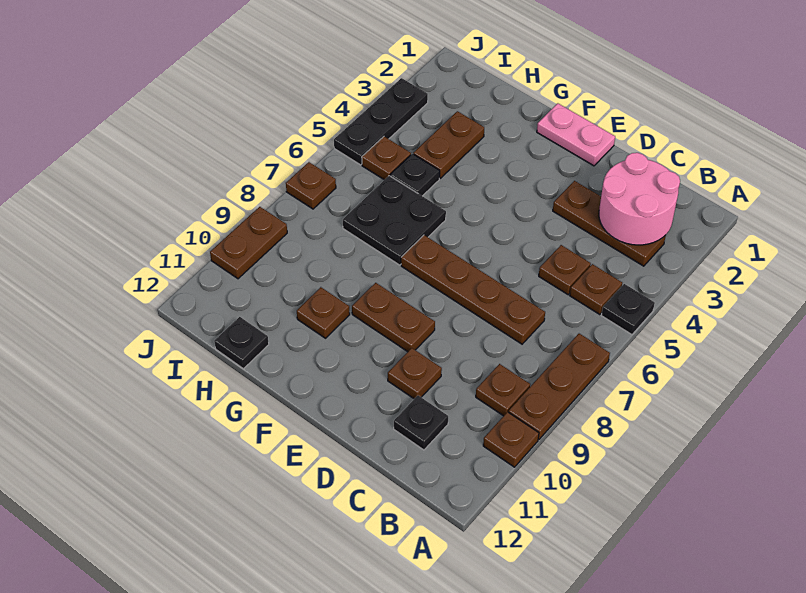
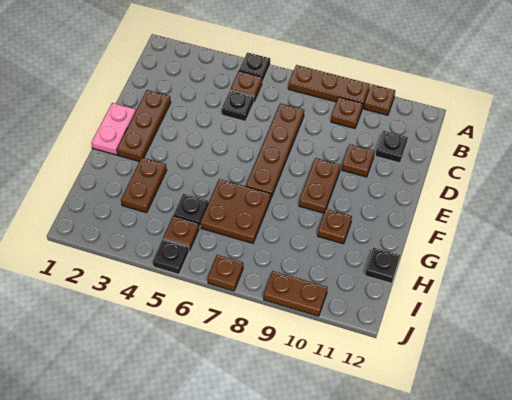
pink 2x2 round brick [599,153,680,245] -> none
brown 1x3 plate [553,181,666,266] -> brown 1x3 plate moved to [117,90,171,161]
brown 1x1 plate [539,245,591,295] -> black 1x1 plate [222,90,254,121]
black 2x2 plate [343,176,446,265] -> brown 2x2 plate [200,179,271,243]
brown 1x2 plate [413,111,484,178] -> brown 1x2 plate turned to [121,158,167,213]
black 1x3 plate [334,78,428,165] -> black 1x1 plate [153,239,189,275]

